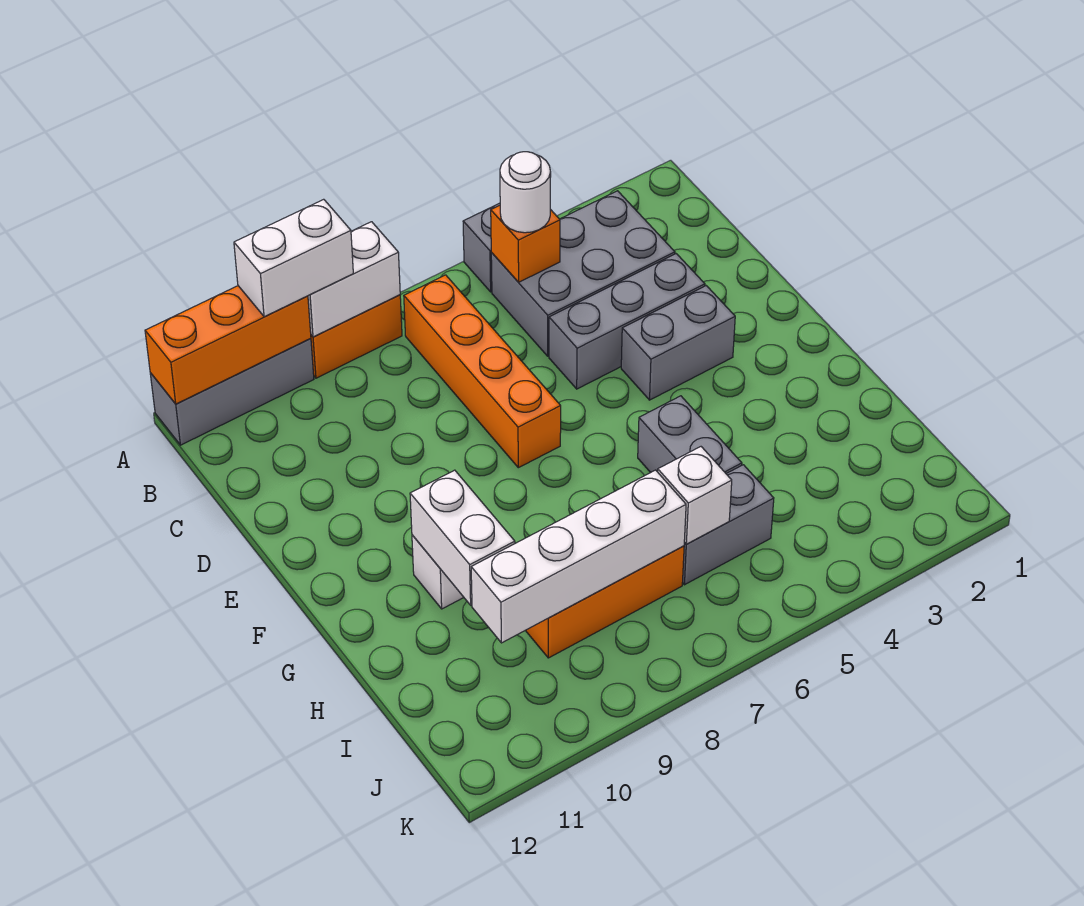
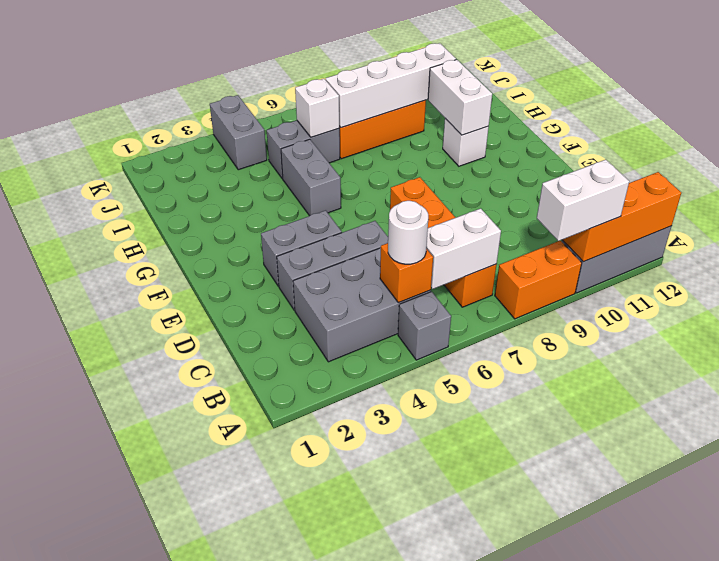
white 1x2 brick [308,222,400,337] -> white 1x2 brick moved to [426,208,501,289]
none -> grey 1x2 brick [210,95,267,170]

